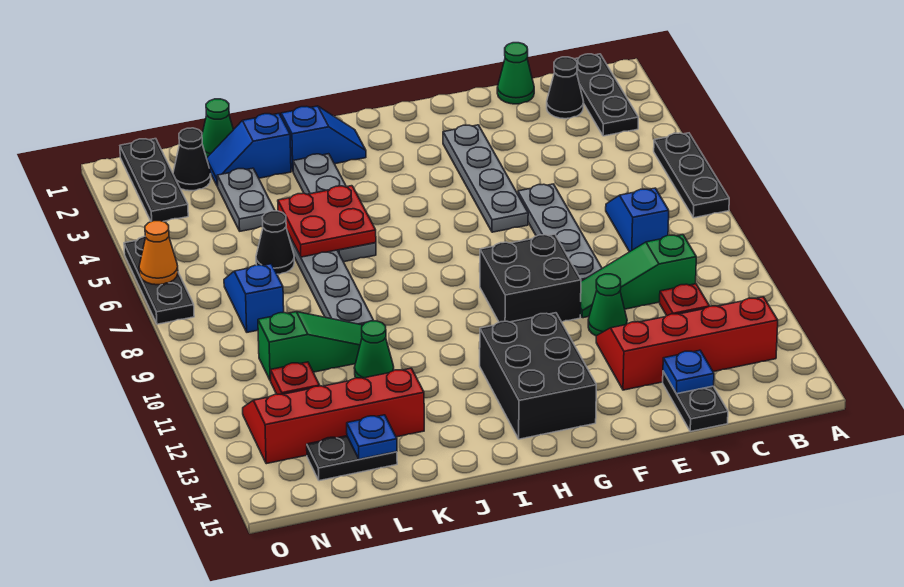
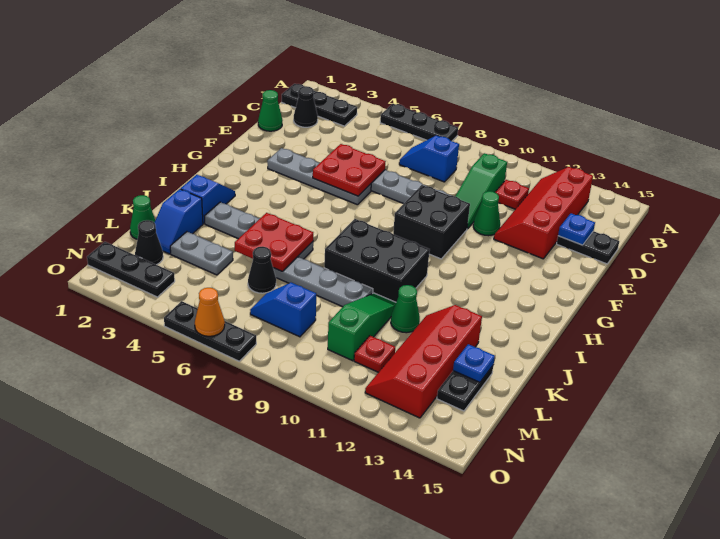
none -> red 2x2 plate [313,144,386,196]
black 2x3 brick [480,313,596,439] -> black 2x3 brick moved to [324,219,430,302]

